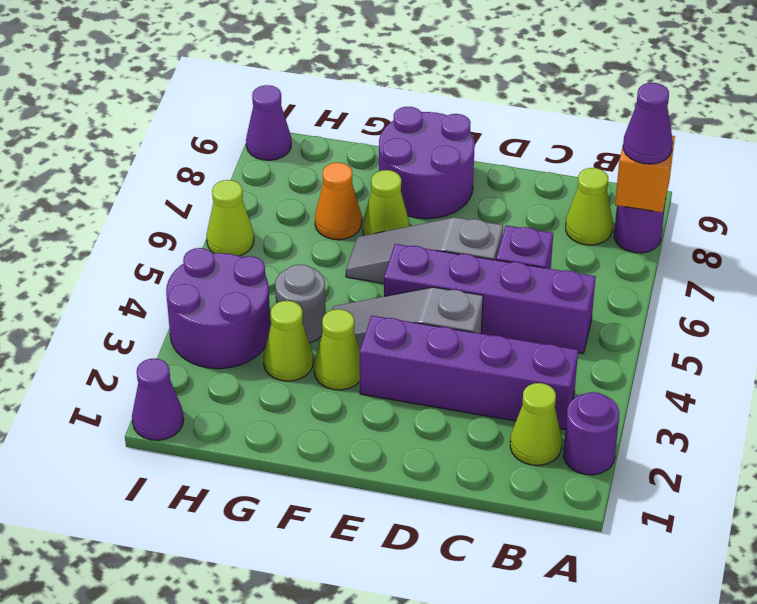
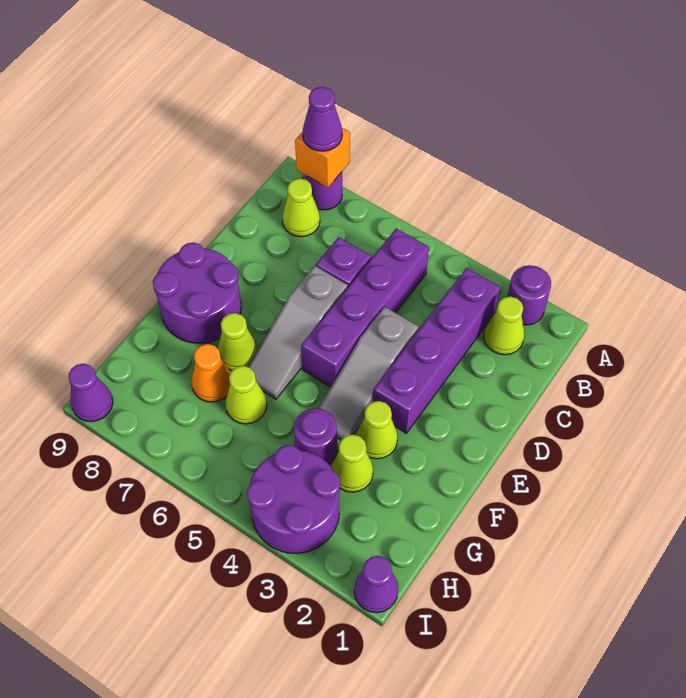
grey 1x1 round brick [275,265,326,343] -> purple 1x1 round brick [294,408,337,464]
lime 1x1 cone [206,180,254,256] -> lime 1x1 cone moved to [225,366,267,424]

